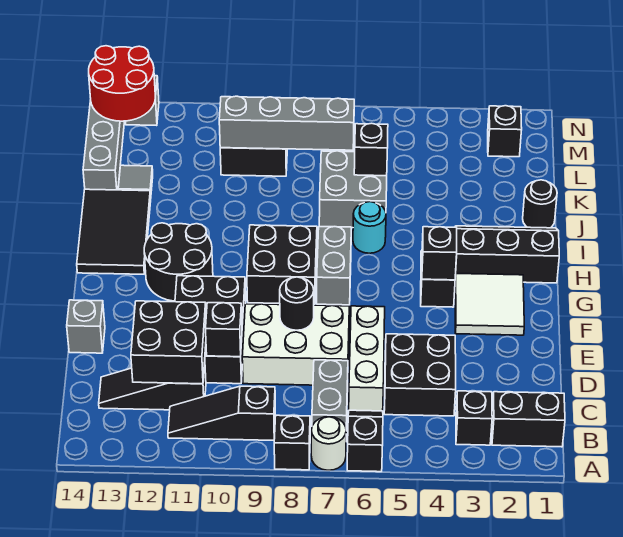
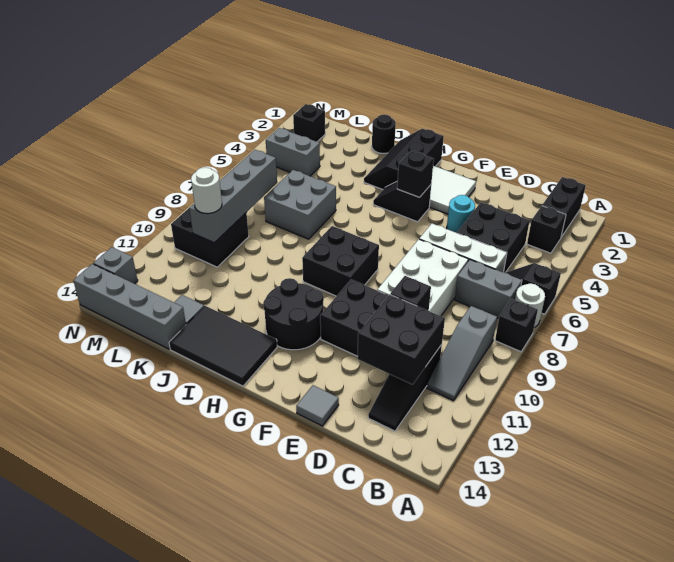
black 1x3 slope [168,386,275,440] -> grey 1x3 slope [427,306,497,401]
black 1x1 round brick [280,277,314,330] -> none
grey 1x1 brick [67,300,105,353] -> grey 1x1 tile [296,385,339,426]
grey 1x2 brick [317,227,351,305] -> grey 1x2 brick moved to [266,128,320,176]
cyan 1x1 round brick [353,202,386,253] -> cyan 1x1 round brick moved to [447,195,475,233]
black 1x1 brick [354,123,388,176] -> none
none -> white 1x1 round brick [191,167,222,214]
red 2x2 round brick [89,46,155,121] -> none

